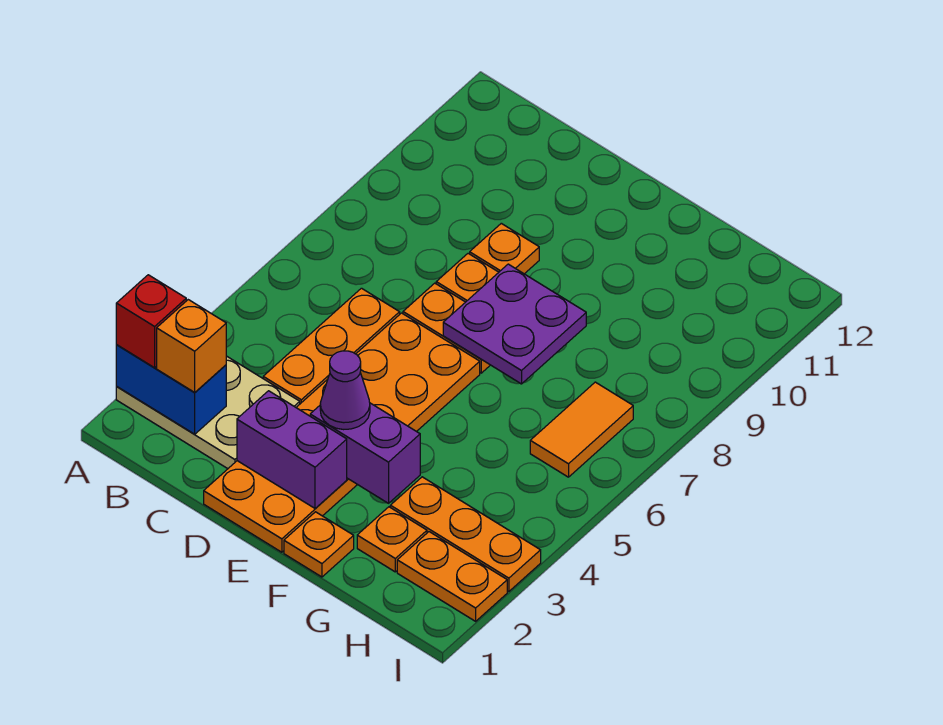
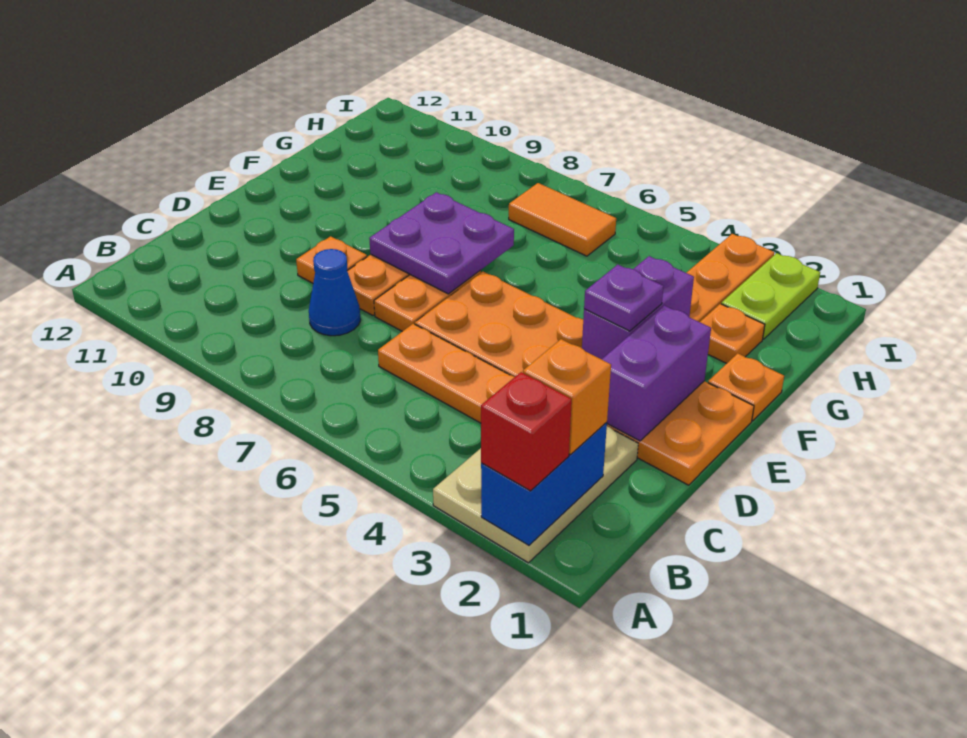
none -> blue 1x1 cone [309,249,361,336]
purple 1x1 cone [320,351,370,430] -> purple 1x1 plate [584,265,664,331]
orange 1x2 plate [397,532,507,621] -> lime 1x2 plate [721,253,820,339]

